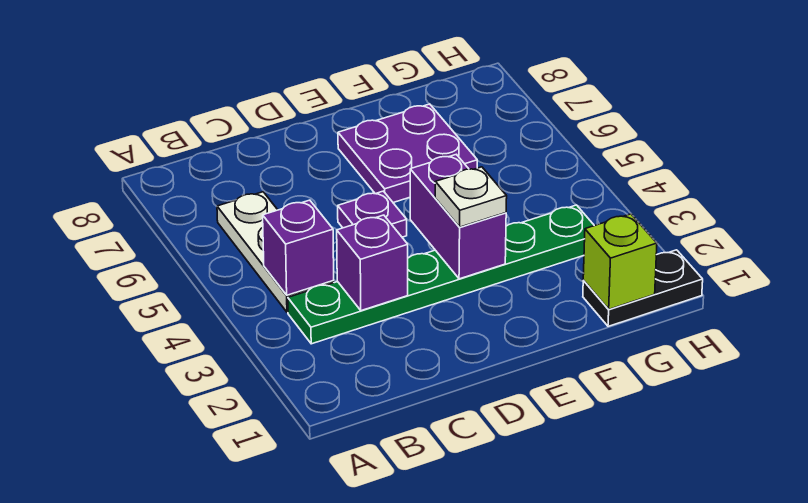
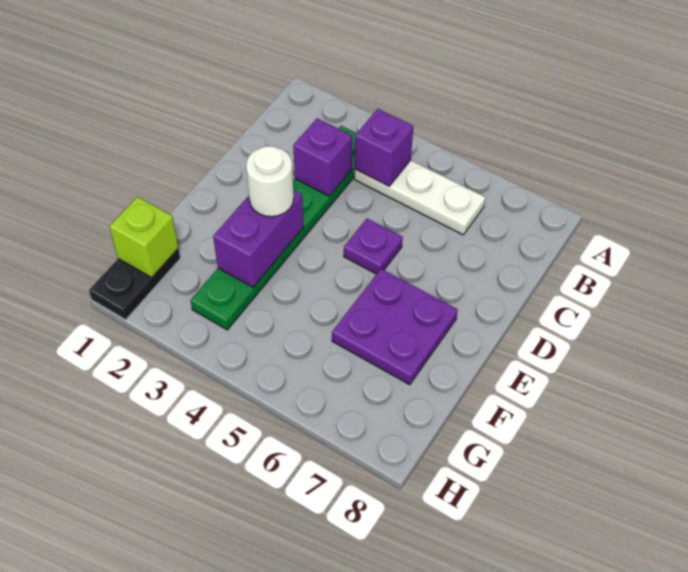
purple 1x2 brick [410,154,506,279] -> purple 1x2 brick turned to [213,190,304,287]
white 1x1 plate [435,167,507,227] -> white 1x1 round brick [246,146,294,217]

